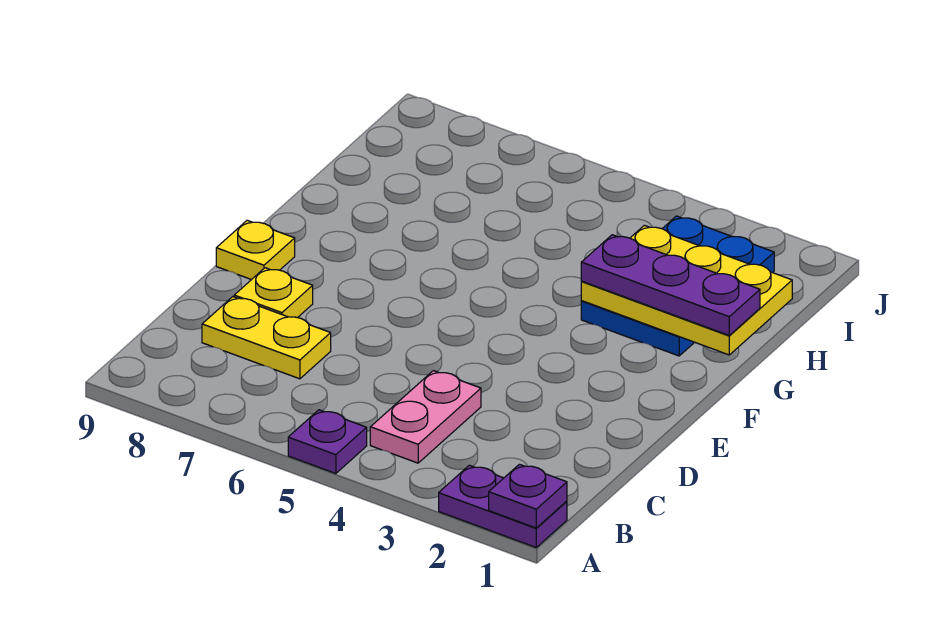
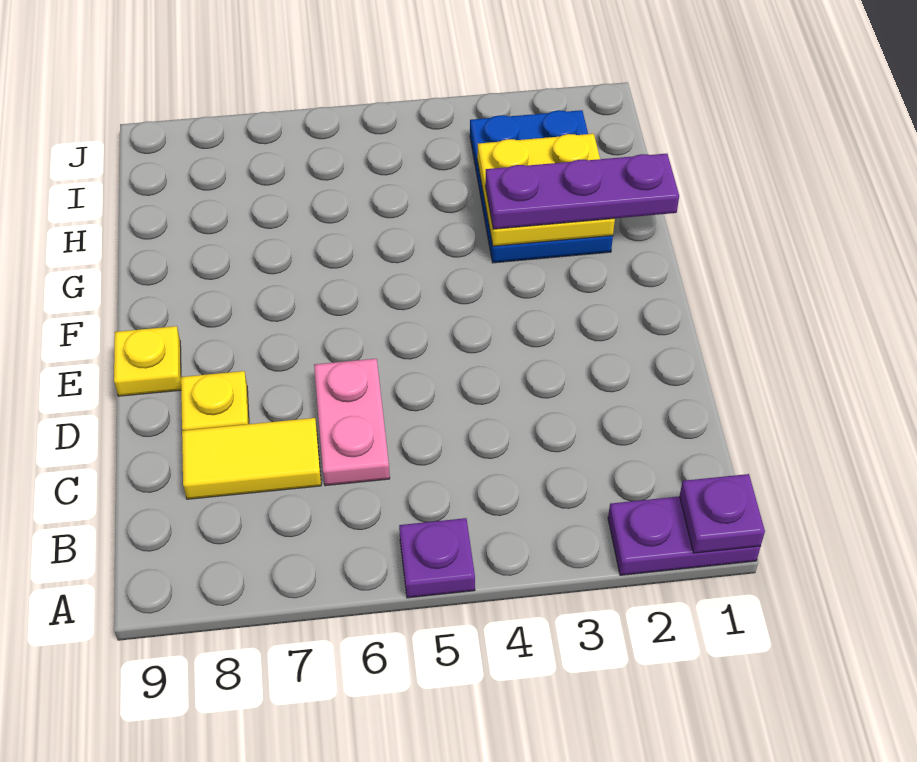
pink 1x2 plate [370,371,481,463] -> pink 1x2 plate moved to [314,359,390,486]
yellow 1x2 plate [202,297,331,379] -> yellow 1x2 tile [182,418,321,499]
yellow 2x3 plate [581,225,792,355] -> yellow 2x2 plate [477,134,615,246]

